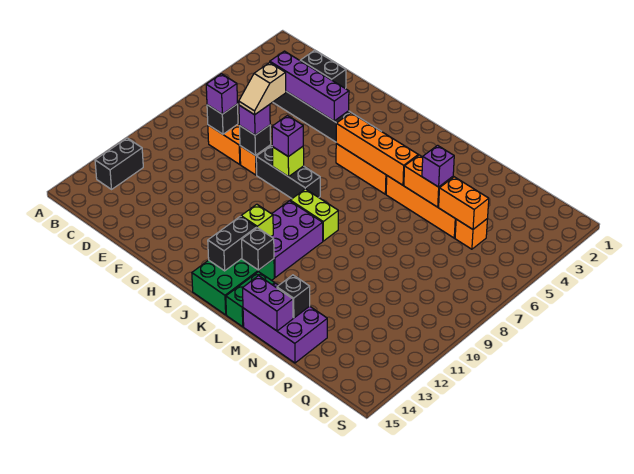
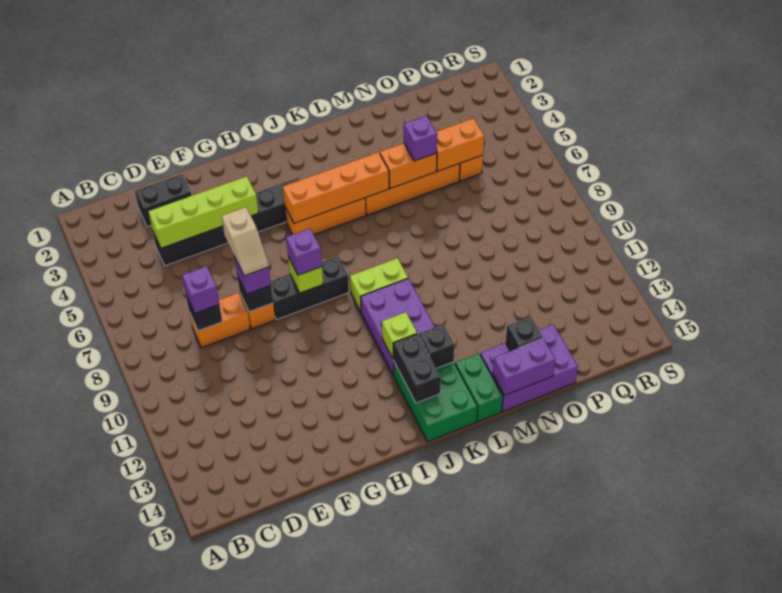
black 1x2 brick [95,138,143,189] -> none
purple 1x4 brick [270,51,349,121] -> lime 1x4 brick [148,176,258,248]

